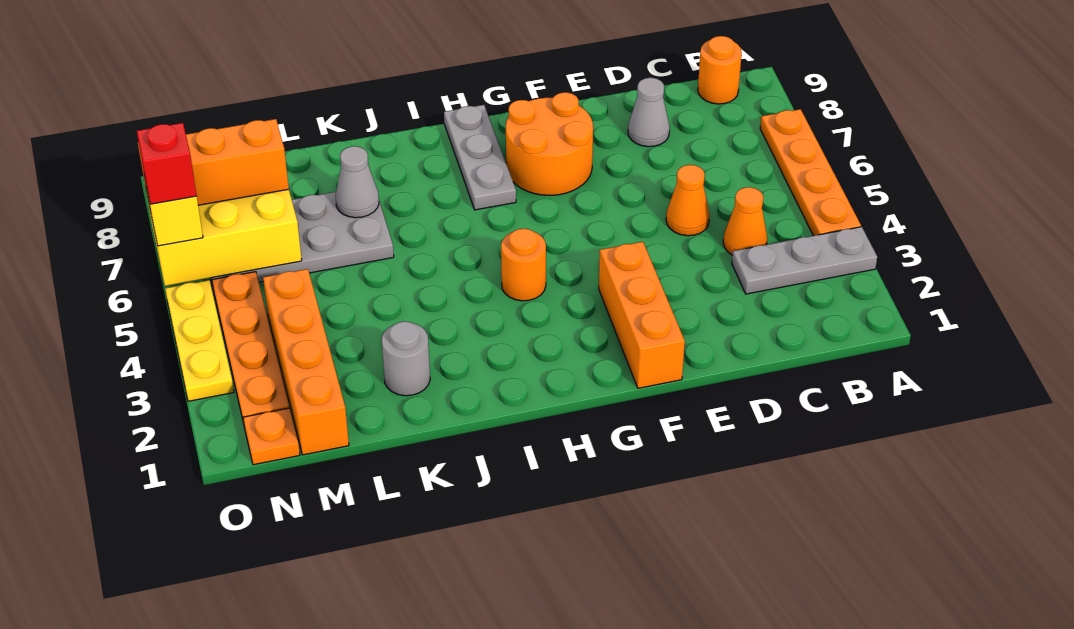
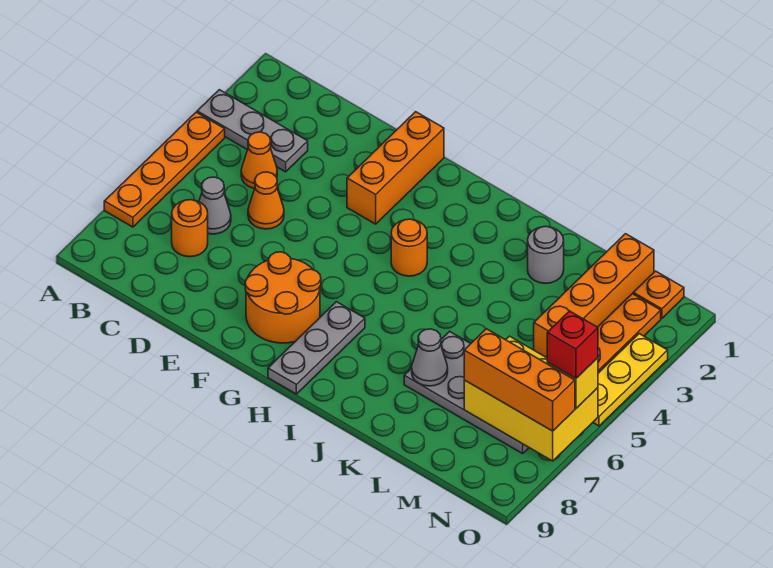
orange 1x1 round brick [698,36,742,104] -> orange 1x1 round brick moved to [172,200,208,257]
grey 1x1 cone [628,78,670,147] -> grey 1x1 cone moved to [199,177,231,234]

